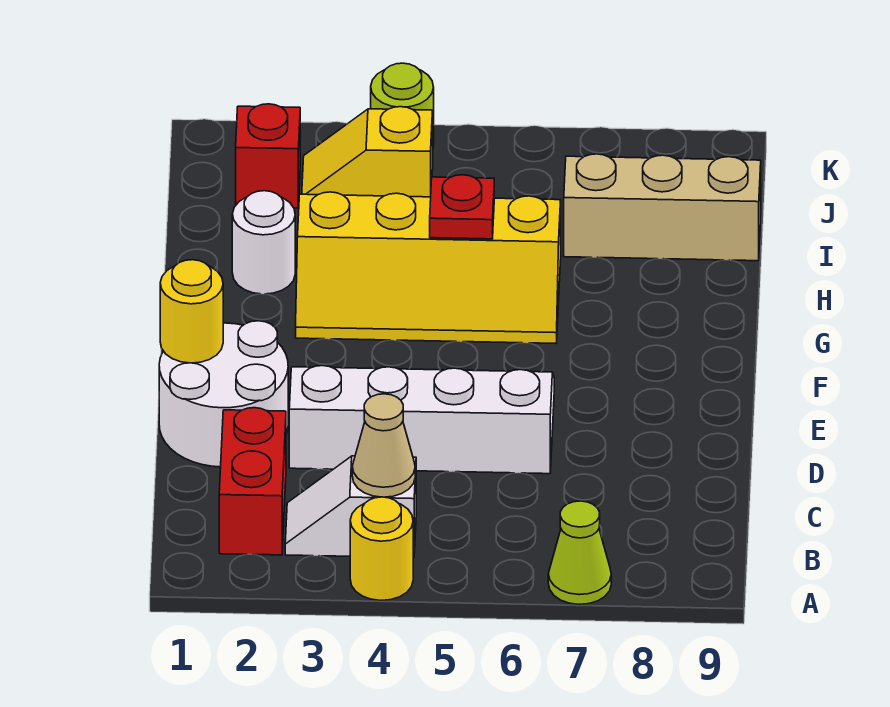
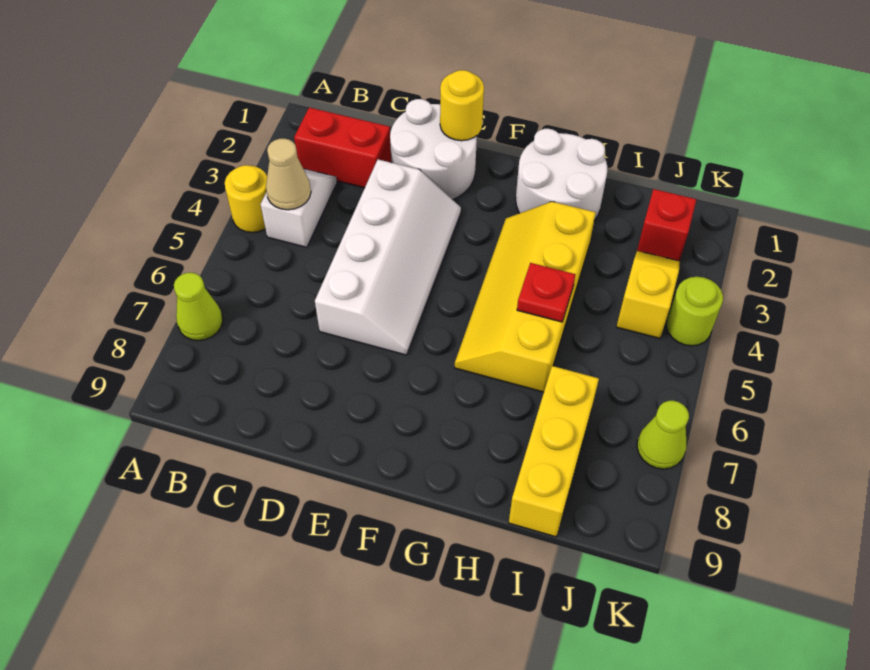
white 1x1 round brick [232,191,295,294] -> white 2x2 round brick [516,129,607,220]
tan 1x3 brick [564,154,761,261] -> yellow 1x3 brick [509,366,599,537]
none -> lime 1x1 cone [637,401,689,469]

